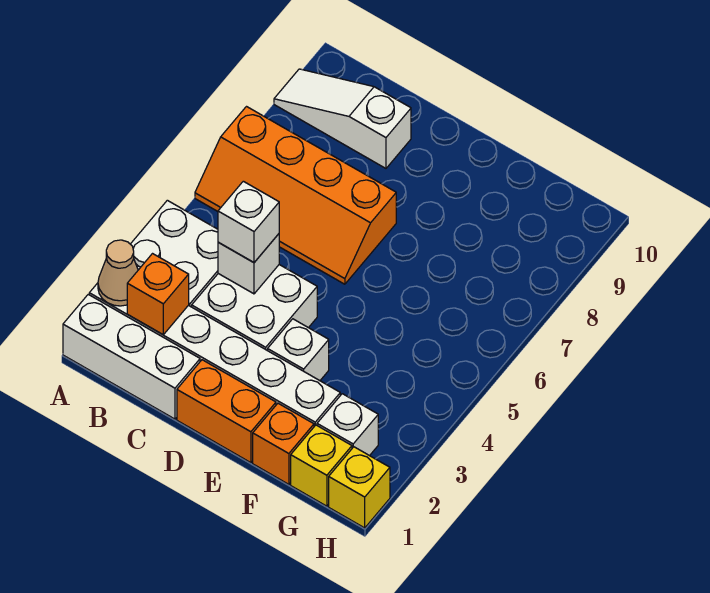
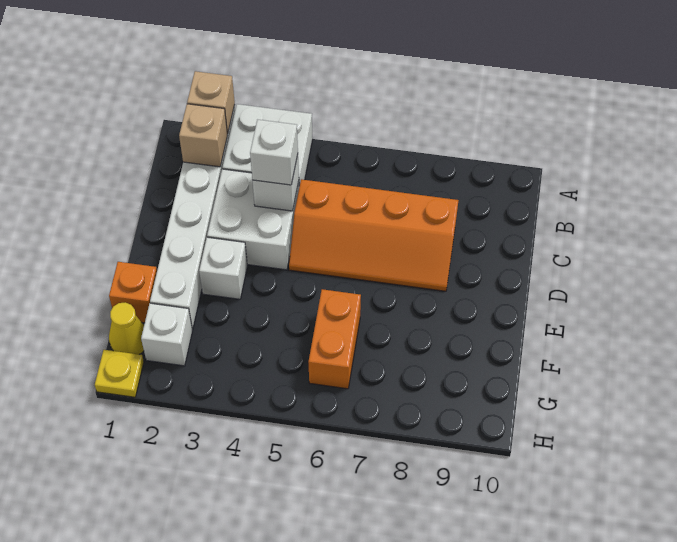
white 1x3 brick [63,294,200,419] -> none
tan 1x1 cone [98,240,138,306] -> tan 1x1 brick [187,71,235,134]
orange 2x4 slope [195,107,396,284] -> orange 2x4 slope turned to [289,179,459,291]
white 1x3 slope [274,69,411,168] -> none
orange 1x1 brick [127,254,189,335] -> tan 1x1 brick [179,104,228,167]
orange 1x2 brick [177,360,276,463] -> orange 1x2 brick moved to [308,289,361,389]
yellow 1x1 brick [291,425,352,506] -> yellow 1x1 cone [109,302,144,354]
yellow 1x1 brick [329,447,390,528] -> yellow 1x1 plate [95,350,144,397]

